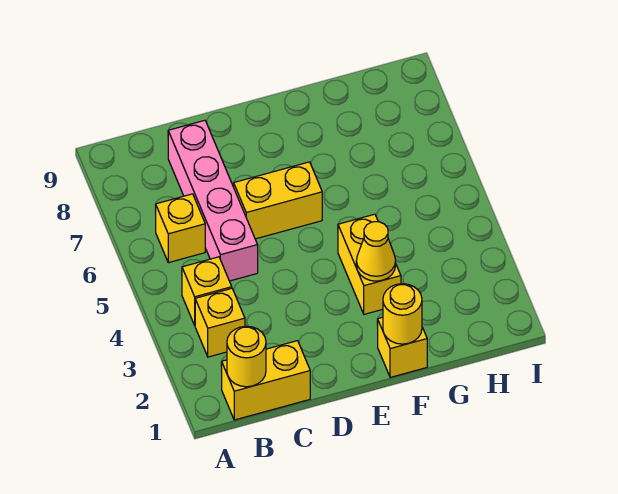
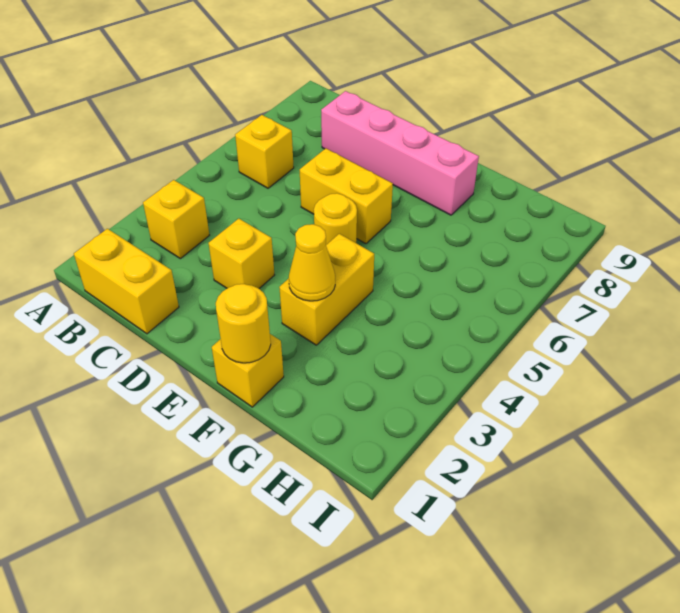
yellow 1x1 round brick [227,326,266,387] -> yellow 1x1 round brick moved to [314,193,357,245]
yellow 1x1 brick [182,257,232,325] -> yellow 1x1 brick moved to [208,218,274,288]
pink 1x4 brick [168,120,258,281] -> pink 1x4 brick turned to [321,91,479,215]

